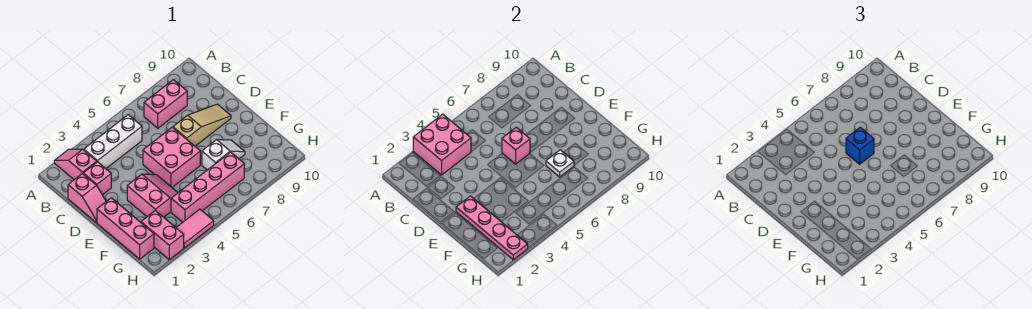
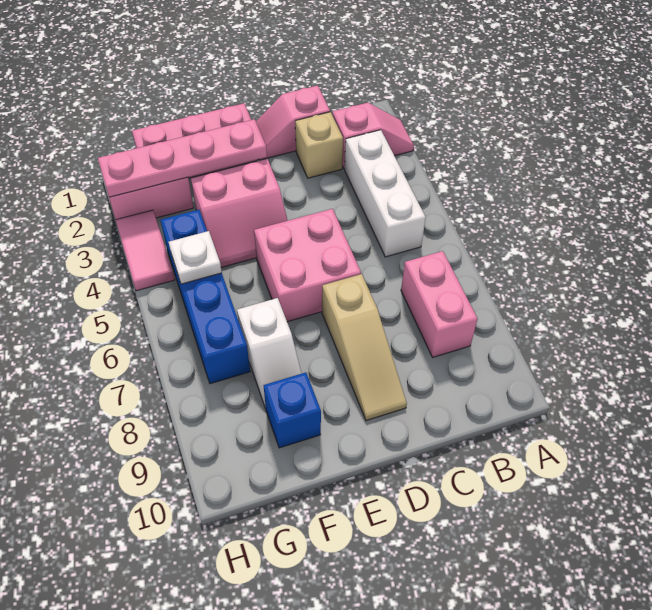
pink 2x2 brick [413,114,471,175] -> none
pink 1x1 brick [83,162,111,195] -> tan 1x1 brick [295,112,343,178]
pink 1x1 brick [502,127,530,164] -> none
blue 1x1 brick [846,127,874,164] -> blue 1x1 brick moved to [263,372,321,448]
white 1x1 plate [546,150,574,177] -> white 1x1 plate moved to [169,231,222,284]
pink 1x4 brick [171,152,244,222] -> blue 1x4 brick [161,210,250,384]

